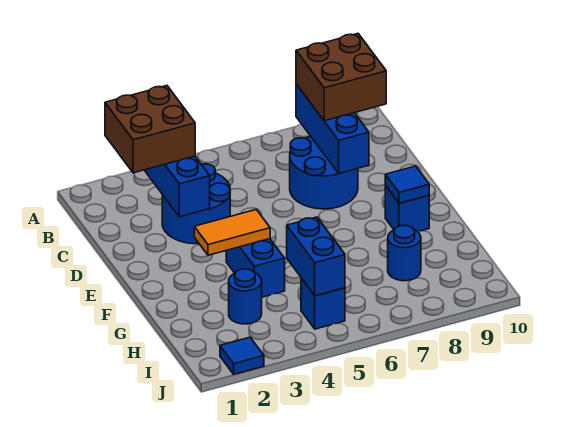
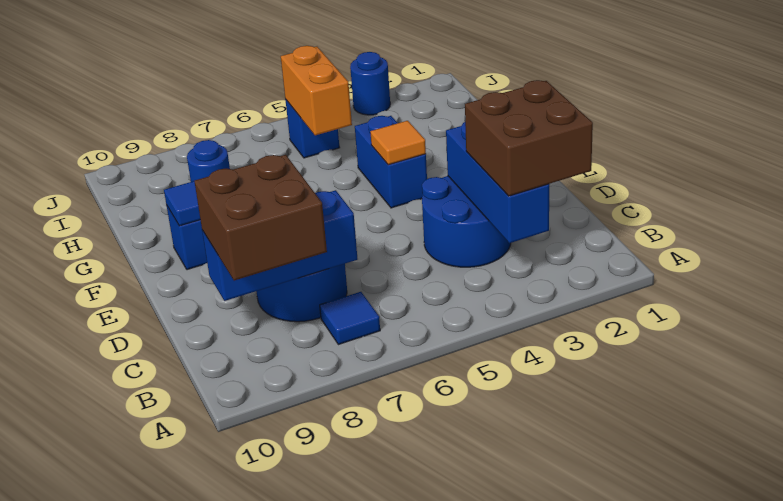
blue 1x3 brick [296,84,369,173] -> blue 1x3 brick turned to [202,190,357,301]
orange 1x2 tile [194,210,270,255] -> orange 1x1 tile [370,121,426,165]
blue 1x1 round brick [229,269,262,324] -> blue 1x1 round brick moved to [350,52,390,115]
blue 1x2 brick [287,217,345,296] -> orange 1x2 brick [281,46,352,135]
blue 1x1 tile [220,337,264,374] -> blue 1x1 tile moved to [320,292,380,345]

